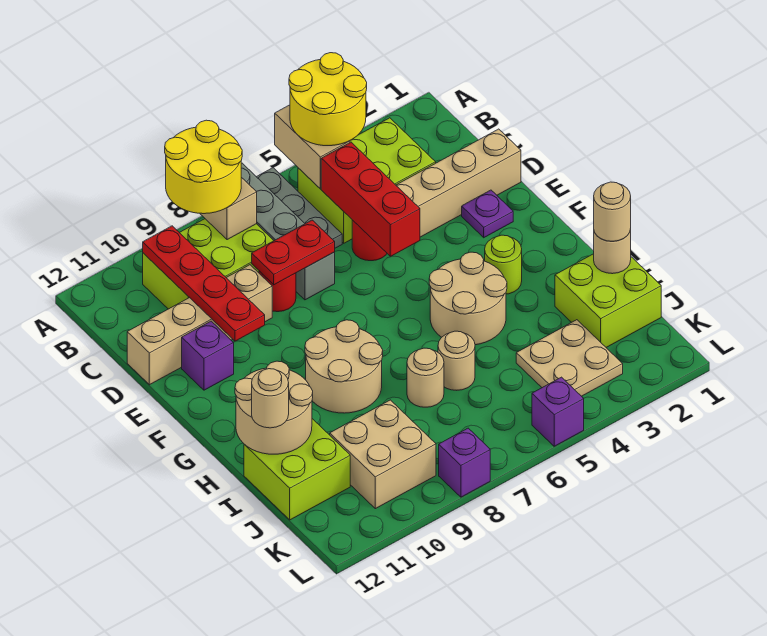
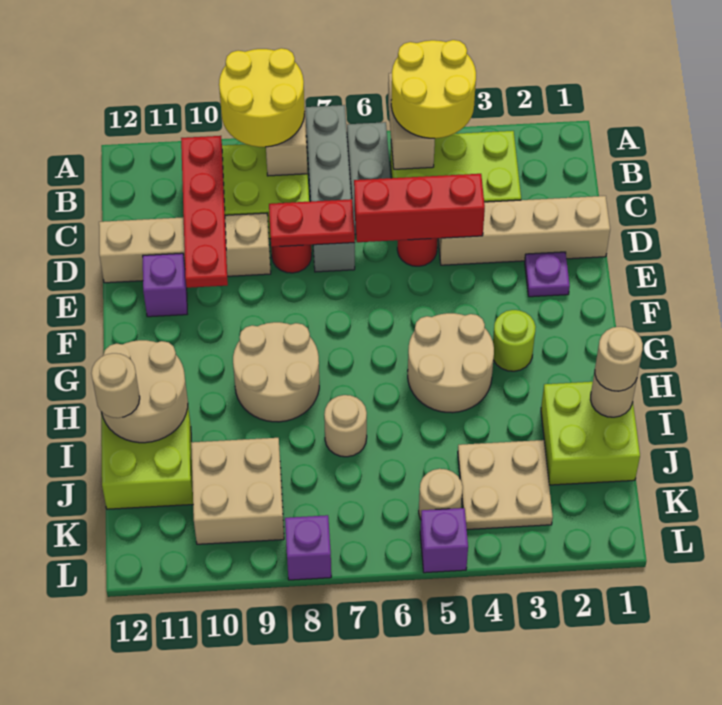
red 1x3 brick [321,142,420,256] -> red 1x3 brick turned to [354,174,485,242]
tan 1x1 round brick [438,331,475,390] -> tan 1x1 round brick moved to [419,469,463,519]

